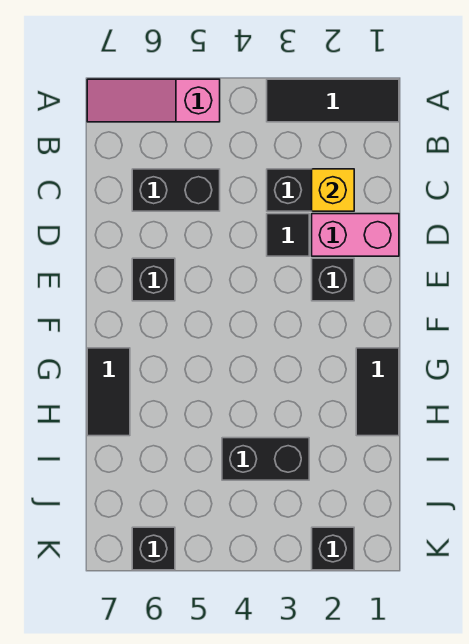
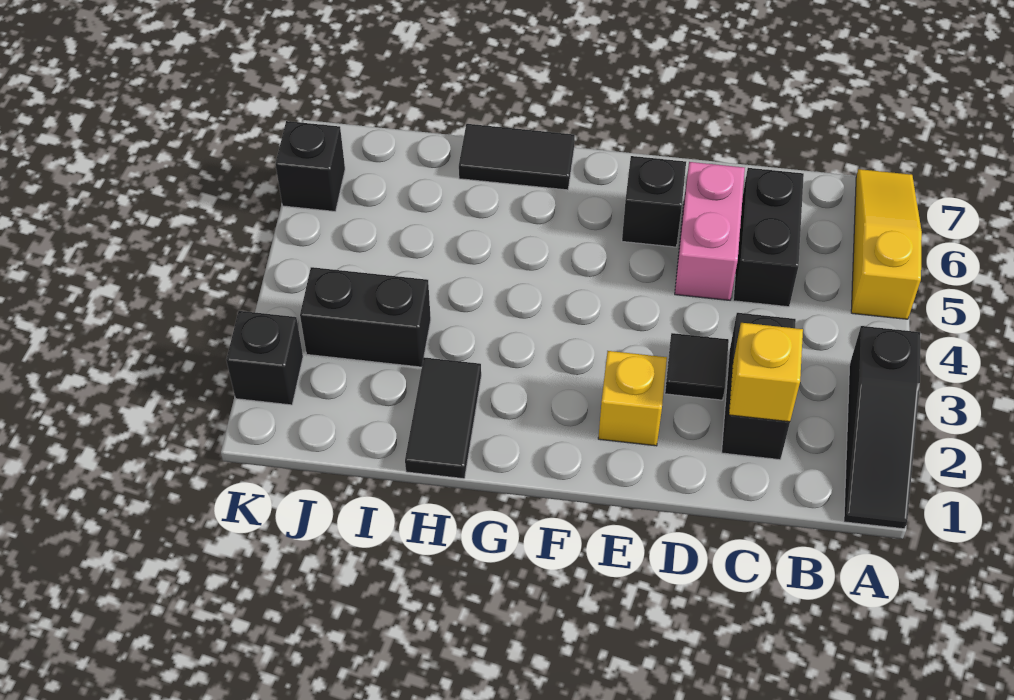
black 1x3 tile [267,79,399,122] -> black 1x3 slope [844,326,920,529]
pink 1x3 slope [87,79,220,122] -> yellow 1x3 slope [851,169,922,319]
pink 1x2 brick [312,214,399,256] -> pink 1x2 brick moved to [675,162,745,300]
black 1x1 brick [312,258,354,301] -> yellow 1x1 brick [598,351,667,446]
black 1x2 tile [356,348,399,436] -> black 1x2 tile turned to [405,357,481,479]
black 1x2 brick [222,438,309,480] -> black 1x2 brick turned to [300,267,431,367]

